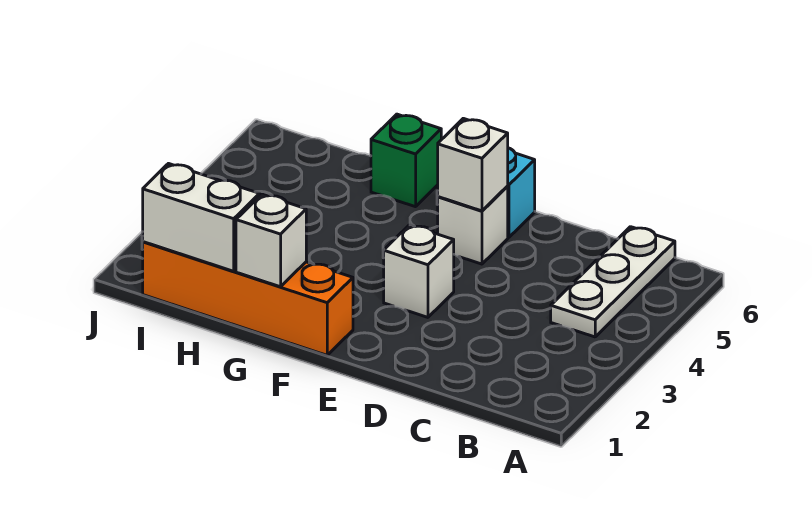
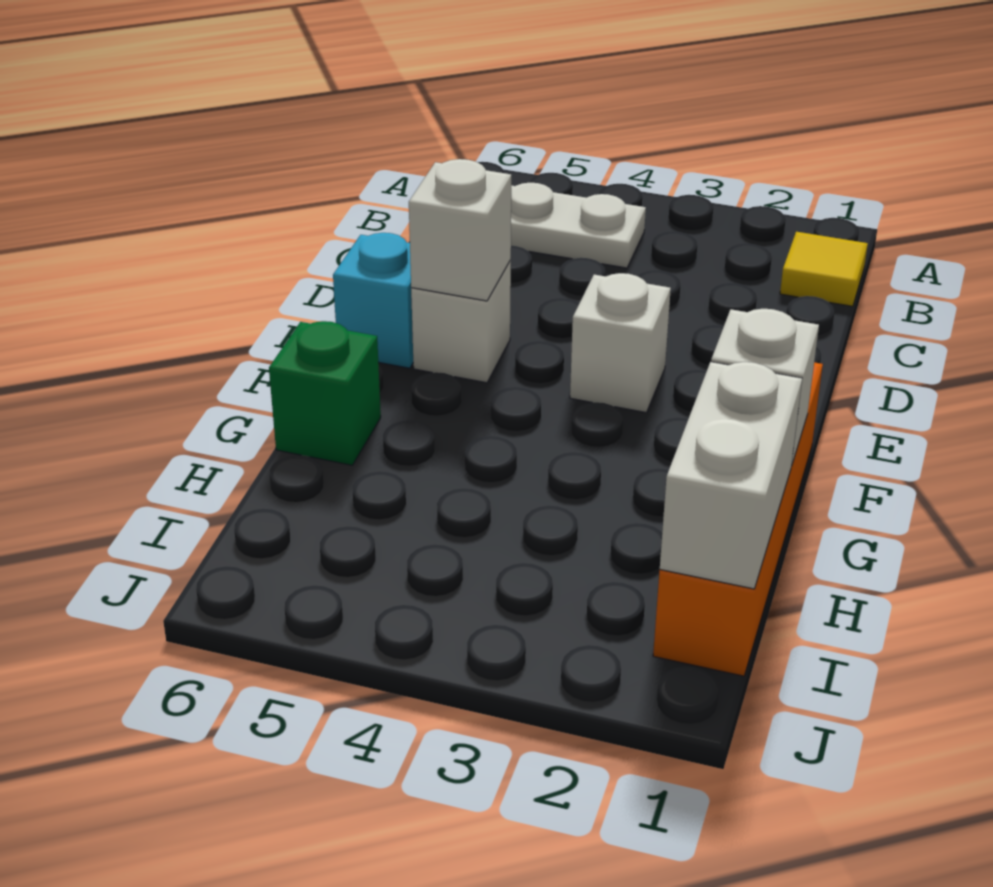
none -> yellow 1x1 tile [780,232,868,306]

